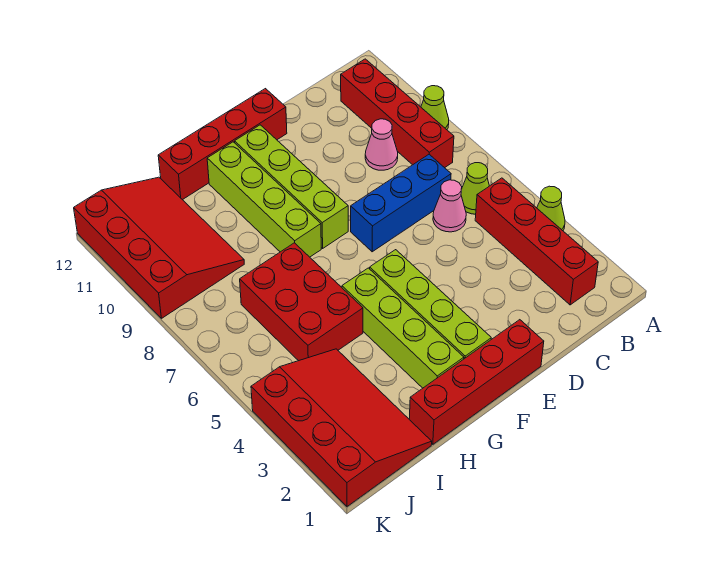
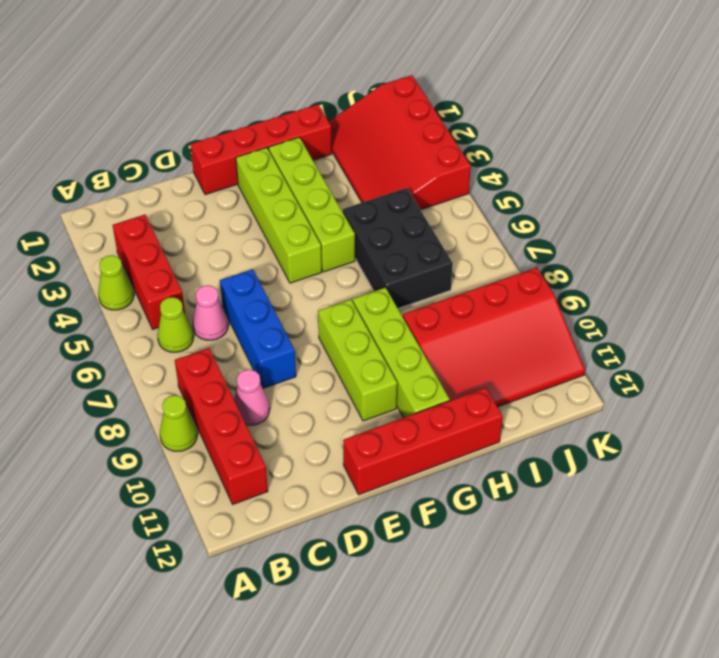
red 1x4 brick [475,178,598,305] -> red 1x3 brick [113,215,185,329]
blue 1x3 brick [351,154,451,252] -> blue 1x3 brick turned to [220,269,296,388]
lime 1x4 brick [235,125,348,248] -> lime 1x3 brick [318,299,397,421]
red 2x3 brick [240,243,363,361] -> black 2x3 brick [343,188,453,309]
red 3x4 slope [74,177,244,318] -> red 3x4 slope turned to [403,267,585,407]

